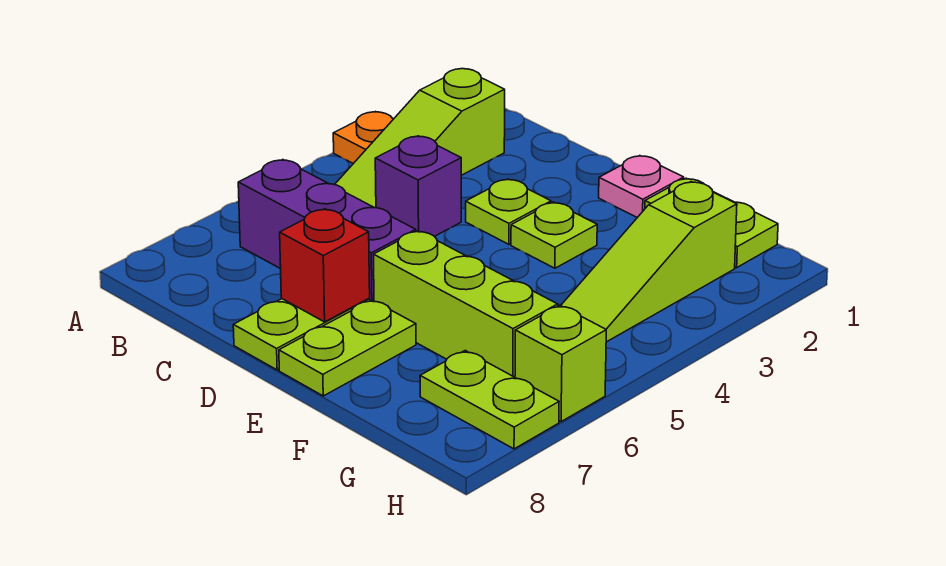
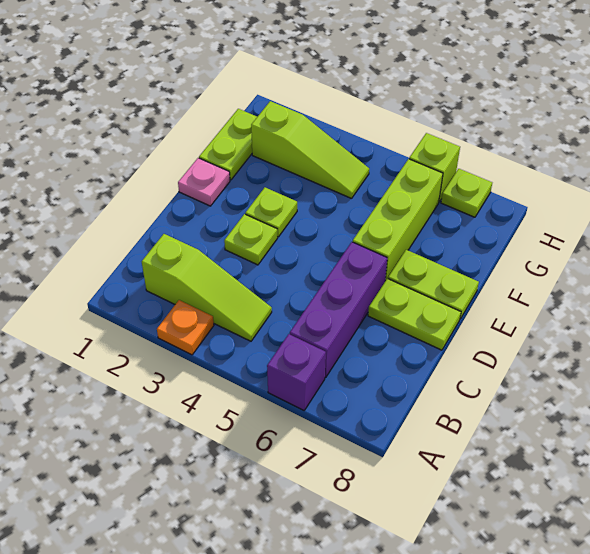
purple 1x1 brick [375,136,461,236] -> purple 1x1 brick moved to [267,334,326,410]
red 1x1 brick [280,209,370,322] -> none
lime 1x2 plate [420,351,559,449] -> lime 1x1 plate [441,169,492,217]

